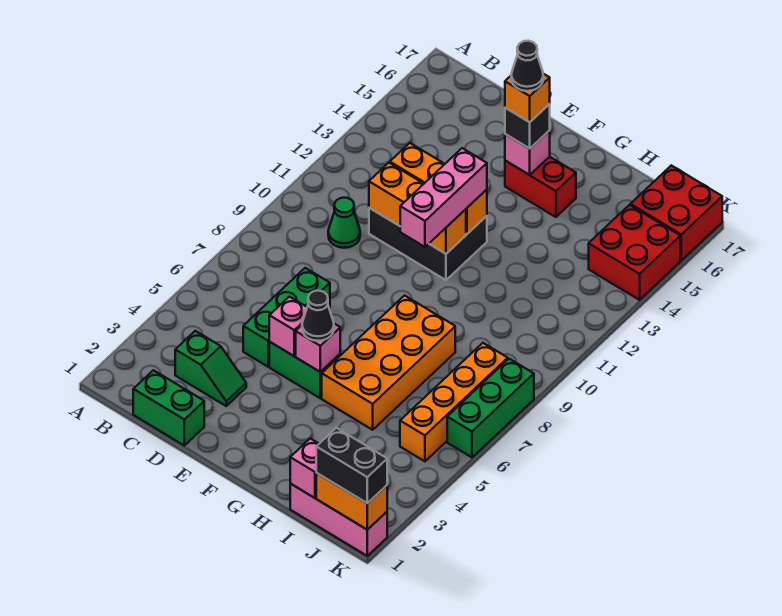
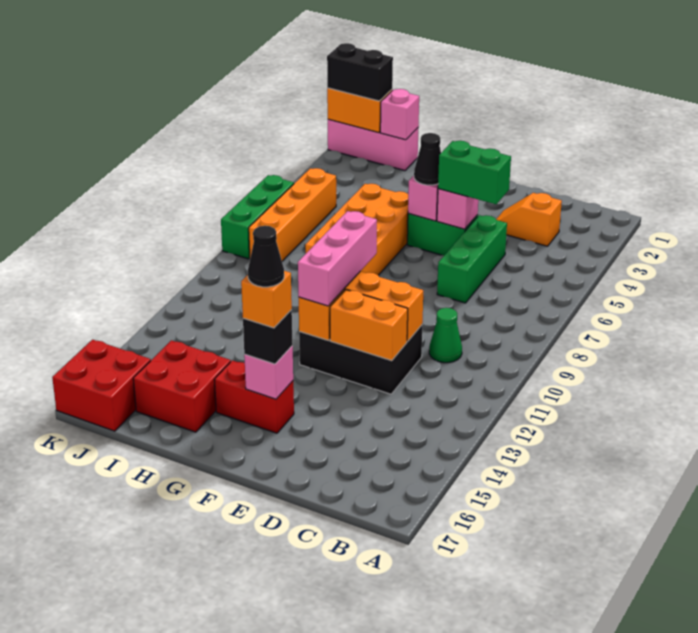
green 1x2 brick [133,370,204,445] -> green 1x2 brick moved to [438,141,511,204]
green 1x2 slope [175,331,246,406] -> orange 1x2 slope [496,193,562,246]
red 2x2 brick [589,205,680,300] -> red 2x2 brick moved to [133,340,231,432]

